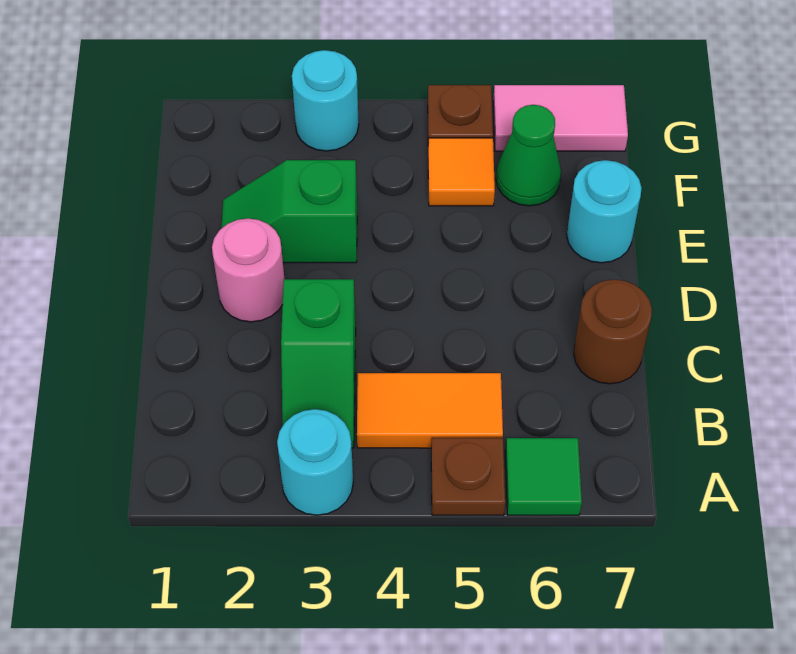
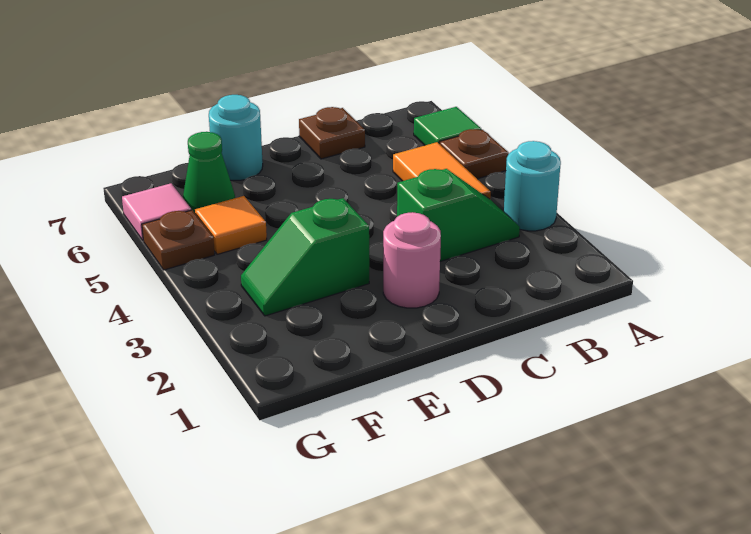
brown 1x1 round brick [574,279,652,384] -> brown 1x1 plate [299,107,365,159]
green 1x2 slope [221,160,357,263] -> green 1x2 slope turned to [241,198,369,316]
cyan 1x1 round brick [292,50,359,151] -> none
pink 1x2 tile [493,85,628,151] -> pink 1x1 tile [122,183,191,240]

